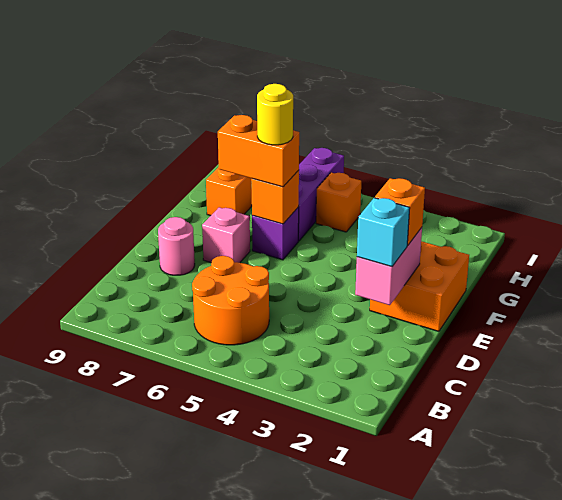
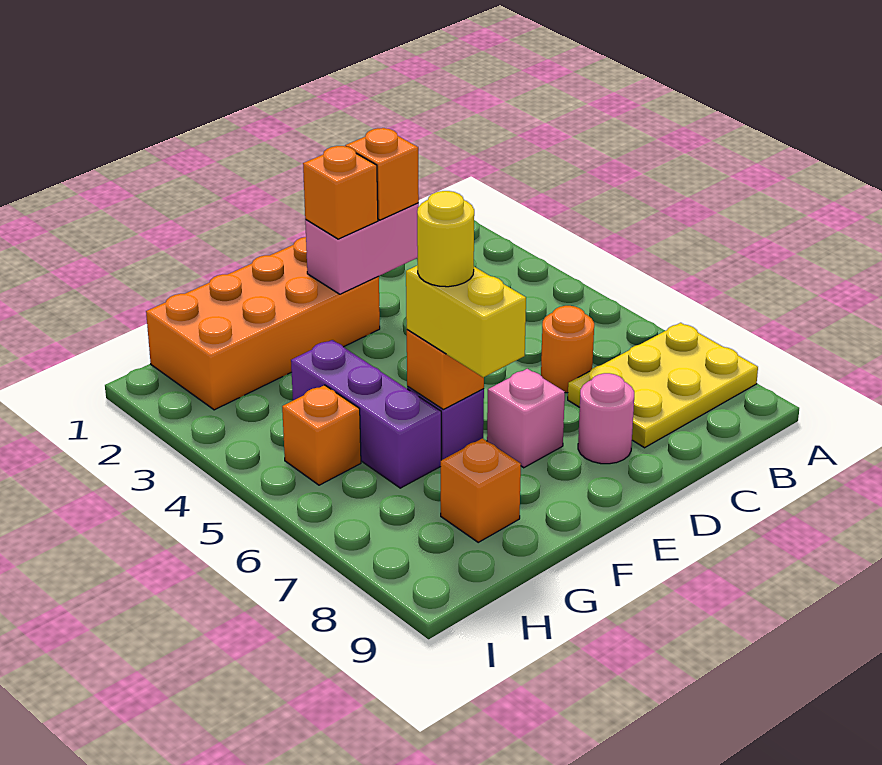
none -> yellow 2x3 plate [568,323,758,448]
orange 2x2 round brick [192,256,269,345] -> orange 1x1 round brick [541,306,594,393]
cyan 1x1 brick [357,198,410,267] -> orange 1x1 brick [345,128,419,220]
orange 2x2 brick [370,241,469,331] -> orange 2x4 brick [146,237,380,410]
orange 1x2 brick [218,115,299,187] -> yellow 1x2 brick [406,265,526,377]
purple 1x3 brick [298,148,344,241] -> purple 1x3 brick turned to [291,340,441,488]

